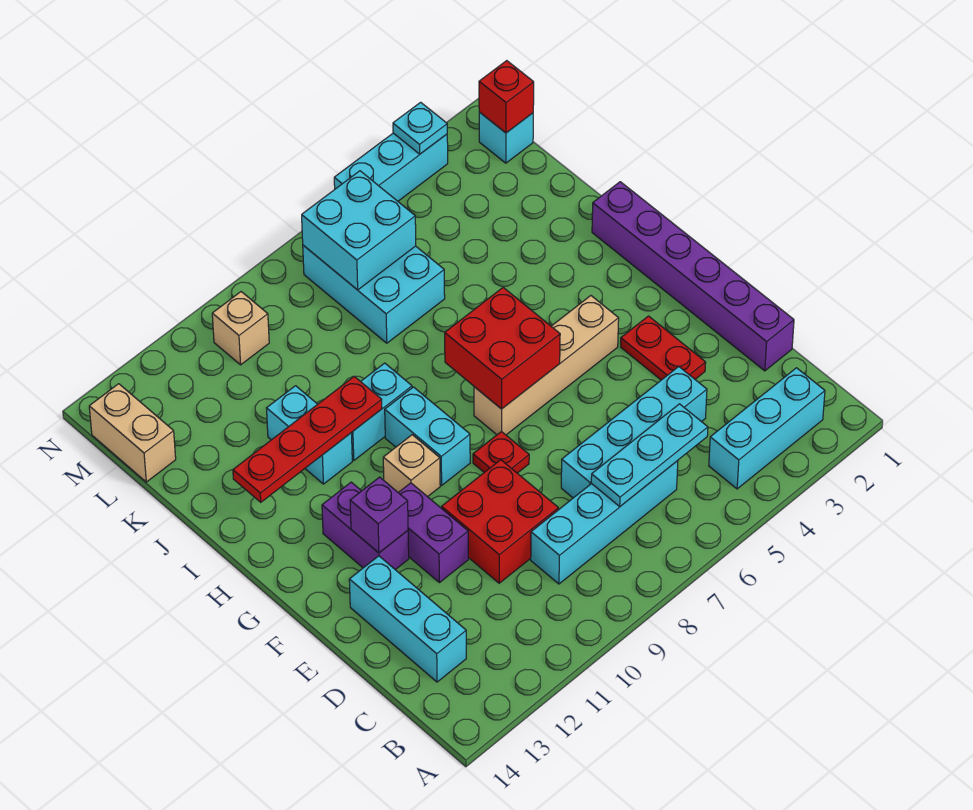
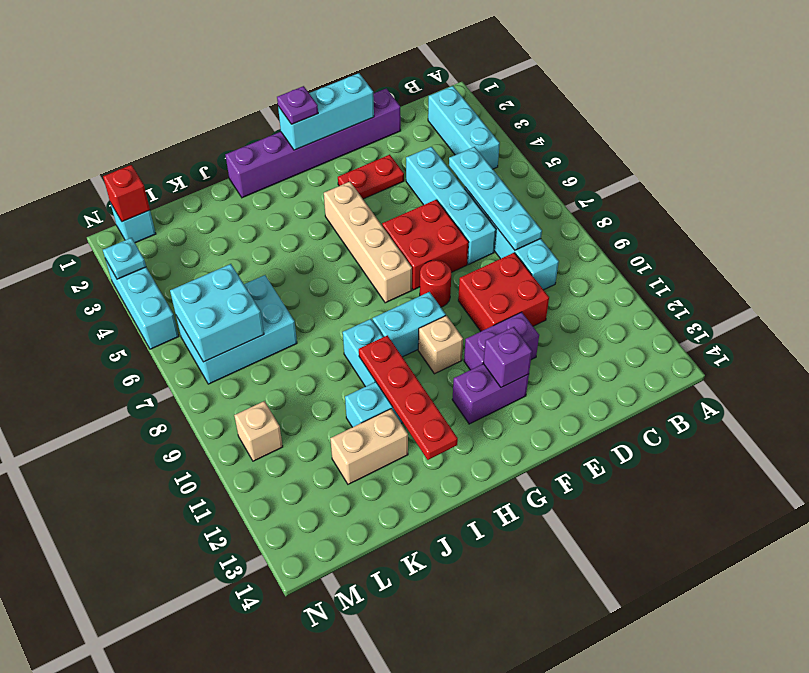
cyan 1x3 plate [591,404,708,506] -> cyan 1x4 plate [449,147,542,250]
cyan 1x3 brick [349,556,466,682] -> cyan 1x3 brick moved to [278,73,374,150]
red 1x1 plate [473,431,529,473] -> red 1x1 round brick [420,260,451,307]
none -> purple 1x1 plate [277,86,318,124]
red 2x2 brick [445,288,560,409] -> red 2x2 brick moved to [382,200,469,290]
tan 1x2 brick [89,384,176,482] -> tan 1x2 brick moved to [330,409,408,484]

